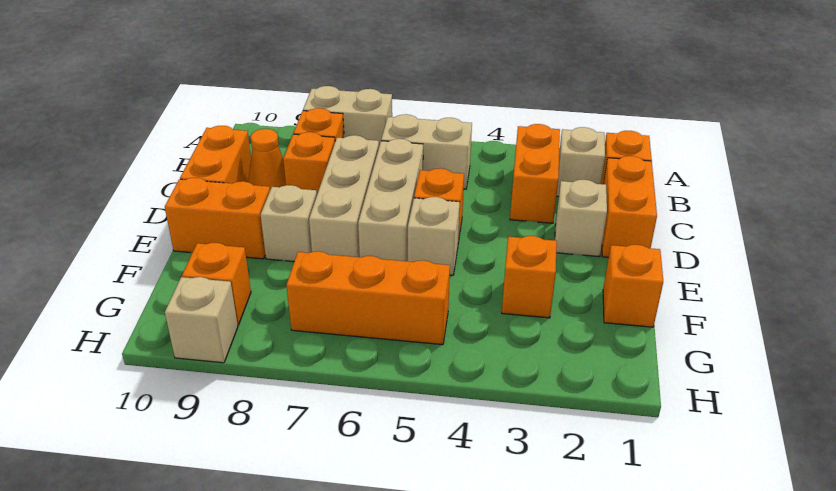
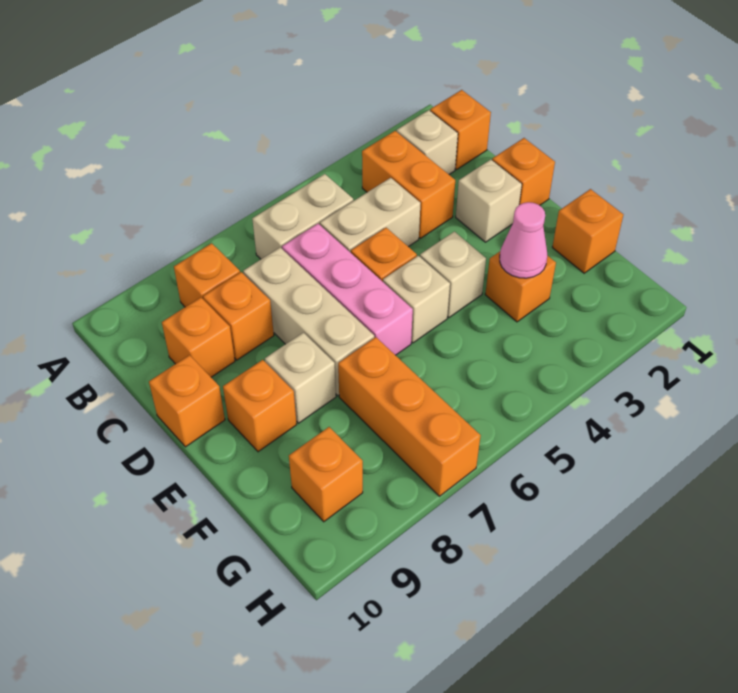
tan 1x2 brick [303,86,392,146] -> tan 1x2 brick moved to [320,178,420,253]
orange 1x2 brick [602,156,657,257] -> orange 1x1 brick [492,138,555,205]
tan 1x3 brick [358,139,423,261] -> pink 1x3 brick [282,224,413,355]
orange 1x1 cone [248,129,286,190] -> orange 1x1 brick [162,298,235,377]
orange 1x2 brick [180,126,251,183] -> orange 1x1 brick [149,355,225,447]
orange 1x2 brick [165,178,270,259] -> orange 1x1 brick [223,360,297,452]
none -> pink 1x1 cone [500,202,547,278]
orange 1x3 brick [286,251,450,345] -> orange 1x3 brick turned to [338,337,481,496]
tan 1x1 brick [165,277,238,363] -> tan 1x1 brick moved to [420,232,486,318]

